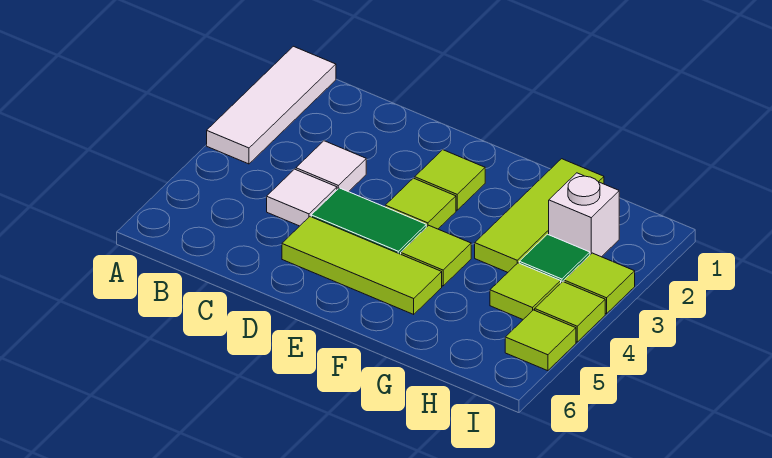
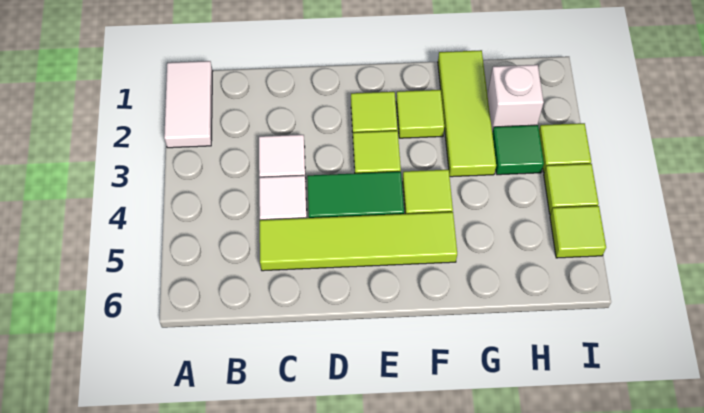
white 1x3 tile [207,46,336,164] -> white 1x2 tile [164,61,213,148]
lime 1x3 tile [282,217,442,314] -> lime 1x4 tile [260,212,457,271]
lime 1x1 tile [490,263,561,319] -> lime 1x1 tile moved to [396,90,444,138]

